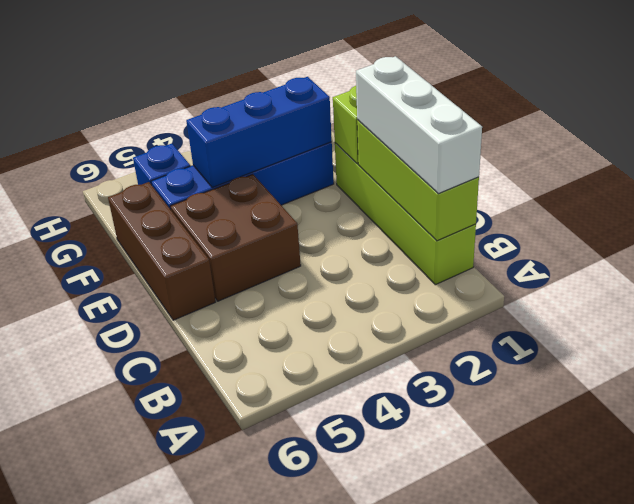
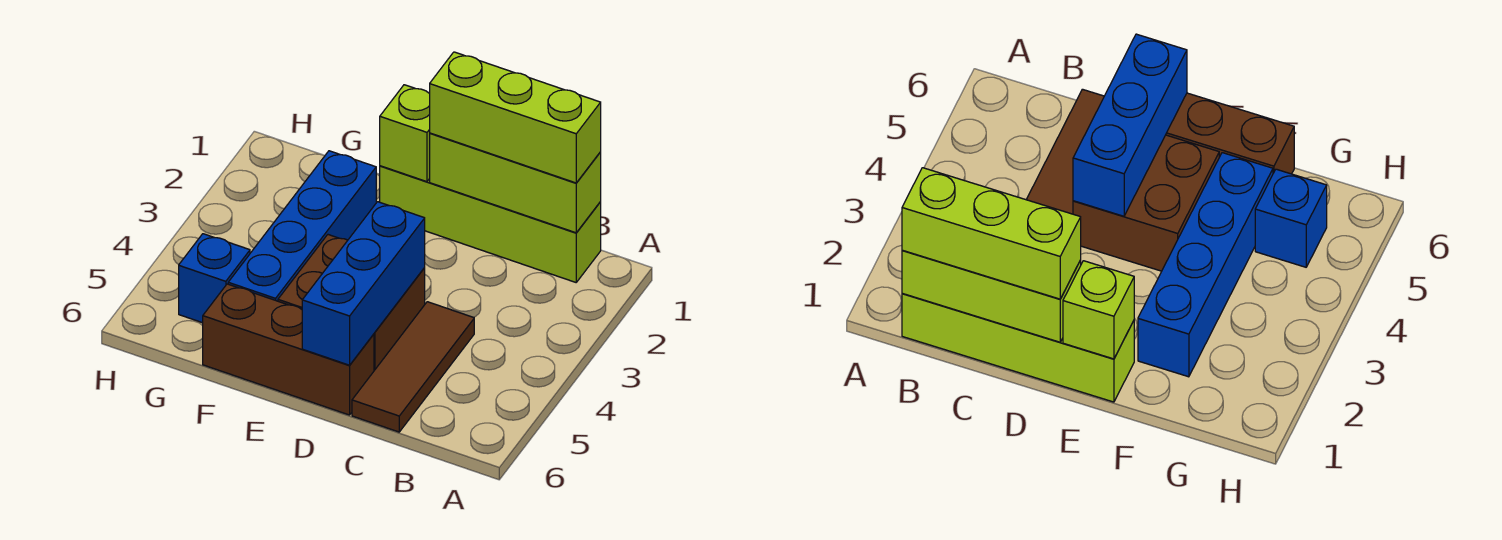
white 1x3 brick [356,56,482,194] -> lime 1x3 brick [429,52,601,183]
none -> brown 1x3 tile [352,302,474,432]
blue 1x3 brick [186,77,332,188] -> blue 1x3 brick moved to [302,202,425,365]

